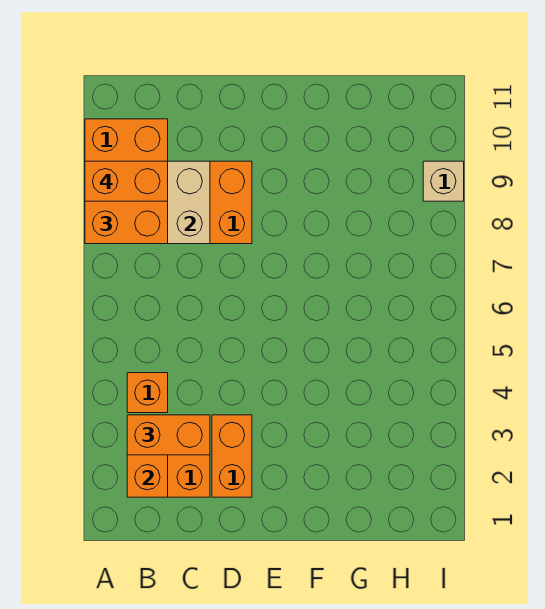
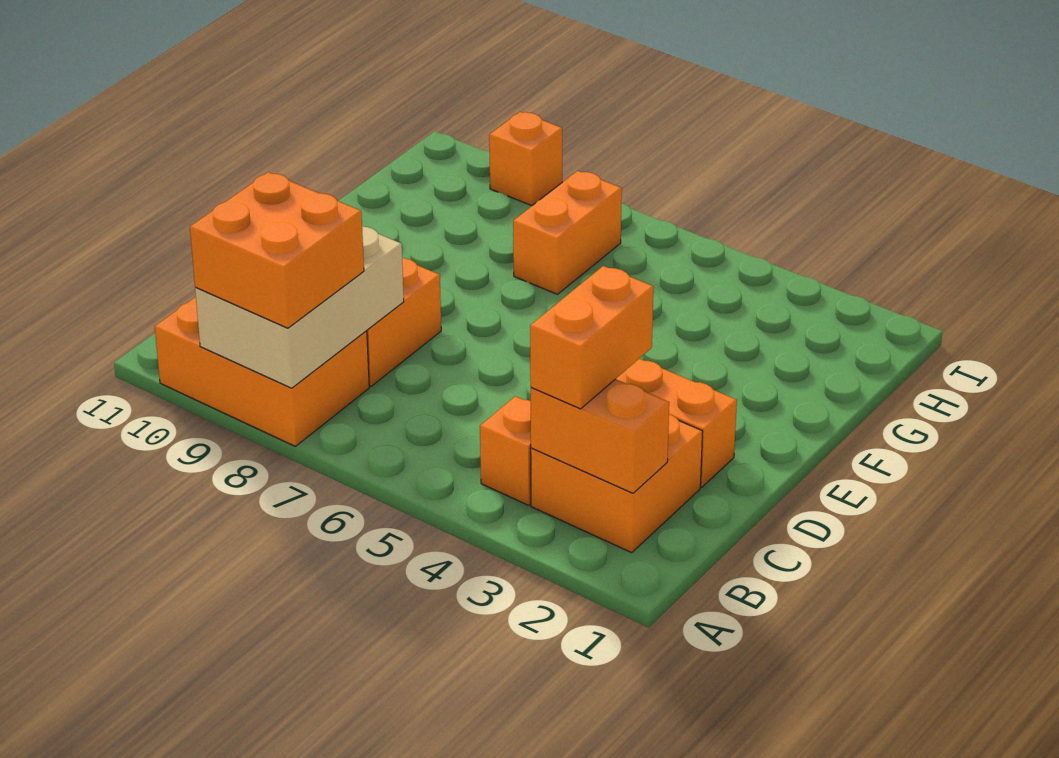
orange 1x2 brick [85,161,168,201] -> orange 1x2 brick moved to [513,171,622,294]
tan 1x1 brick [423,161,464,201] -> orange 1x1 brick [489,112,562,206]

